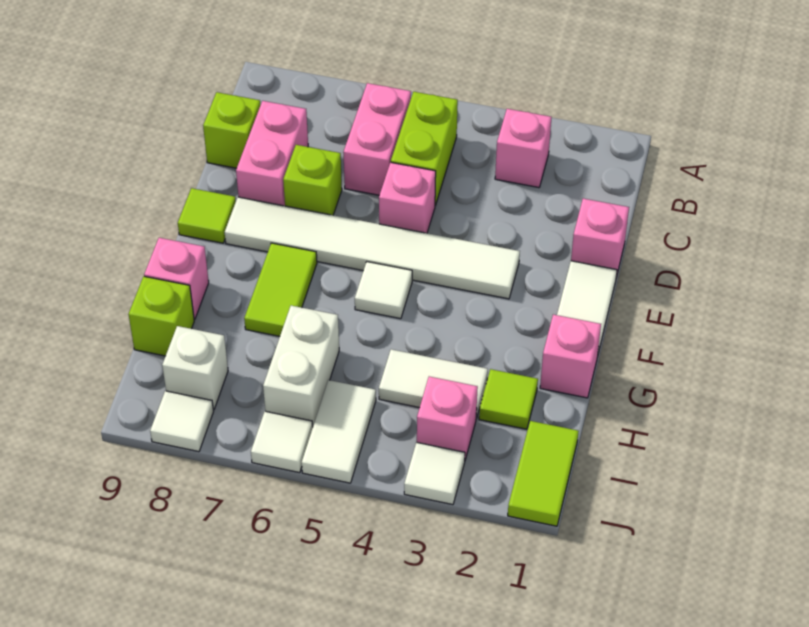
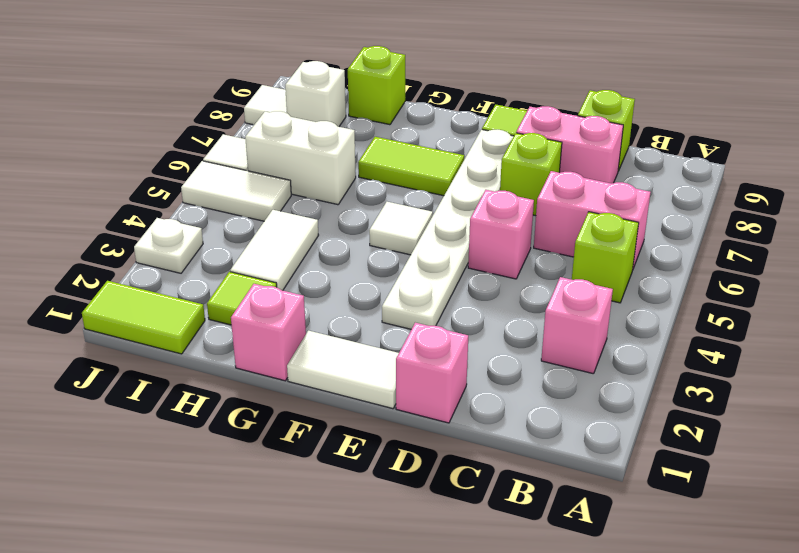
lime 1x2 brick [391,92,458,206] -> lime 1x1 brick [572,212,639,303]
white 1x6 tile [225,197,520,299] -> white 1x6 plate [382,130,514,329]
pink 1x1 brick [144,238,209,319] -> none
pink 1x1 brick [417,377,478,460] -> none
white 1x1 tile [404,442,465,505] -> white 1x1 plate [134,218,203,273]

